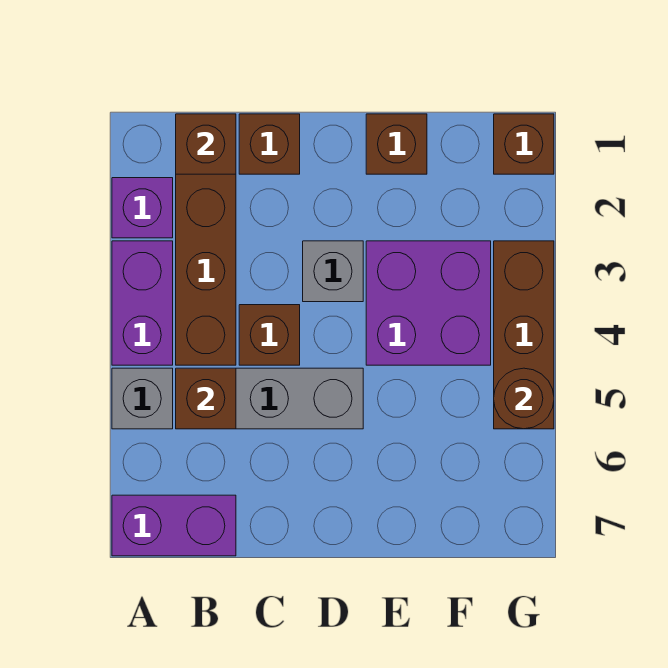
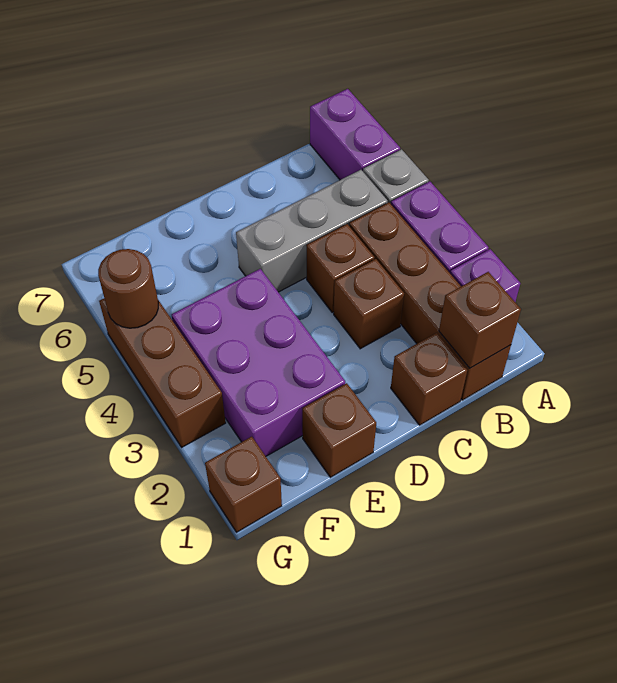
purple 1x2 brick [112,495,236,556] -> purple 1x2 brick turned to [310,89,400,180]
brown 1x1 brick [176,368,236,429] -> brown 1x1 brick moved to [334,259,404,349]
grey 1x1 brick [303,241,363,302] -> none
purple 2x2 brick [366,241,491,365] -> purple 2x3 brick [172,269,345,456]

